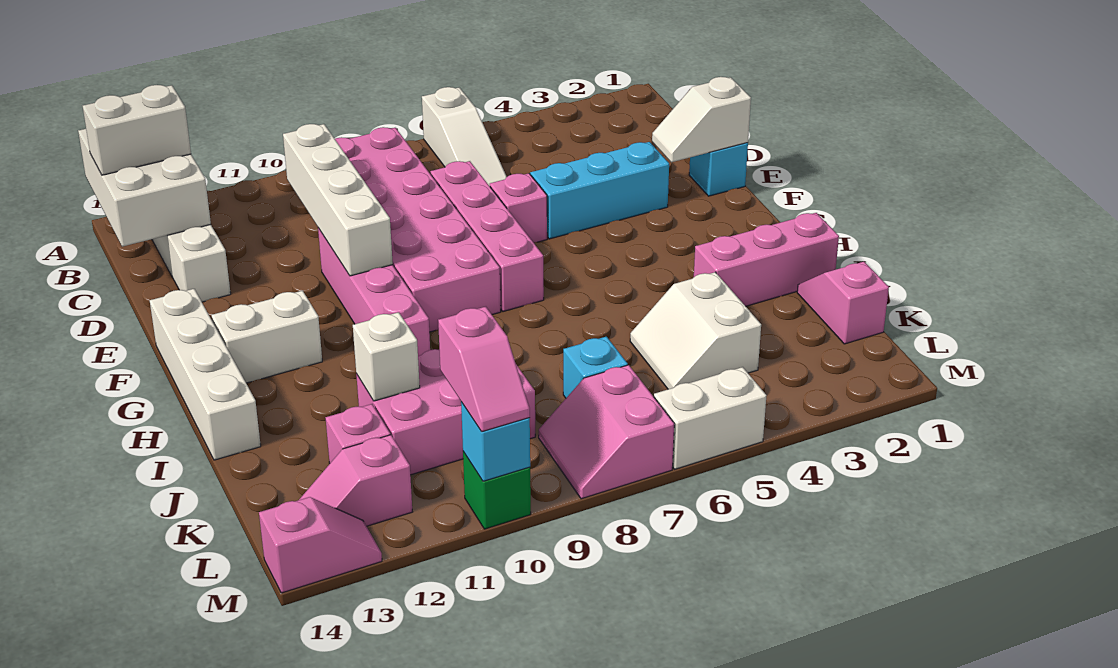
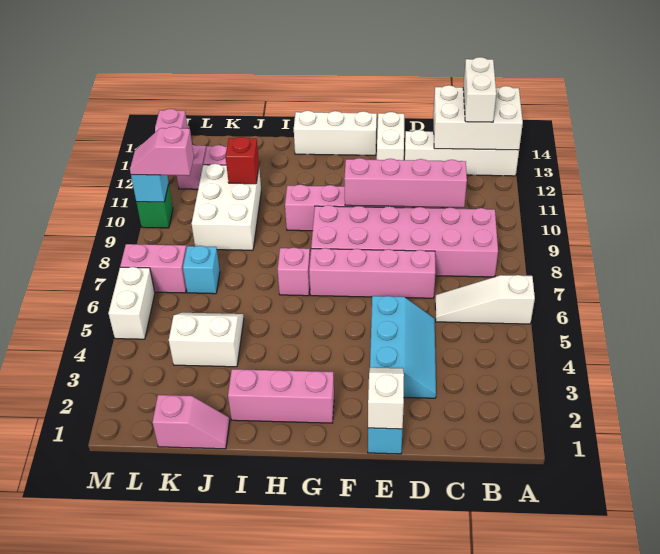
white 1x4 brick [283,124,393,276] -> pink 1x4 brick [344,158,467,208]
pink 1x1 brick [490,173,547,243] -> pink 1x1 brick moved to [278,248,310,296]
white 1x4 brick [150,289,261,460] -> white 1x3 brick [294,111,377,155]
white 1x2 brick [212,291,322,383] -> white 1x2 brick moved to [377,112,404,160]
pink 1x3 brick [694,213,839,306] -> pink 1x3 brick turned to [228,369,334,423]
pink 2x3 brick [356,349,535,475] -> white 2x3 brick [192,164,261,250]
white 1x1 brick [353,312,420,401] -> red 1x1 brick [225,137,259,184]

